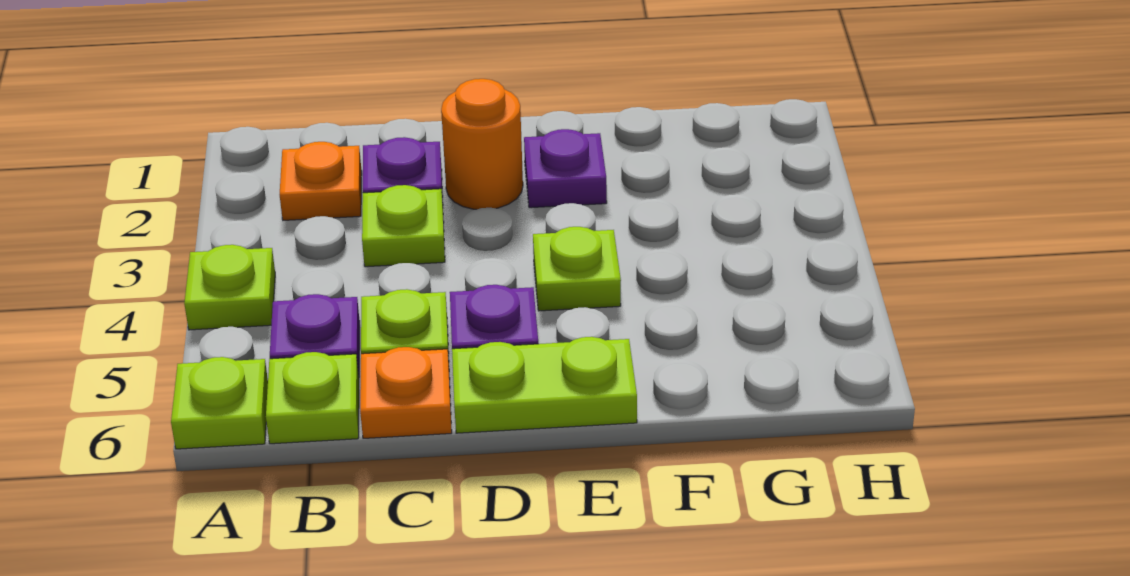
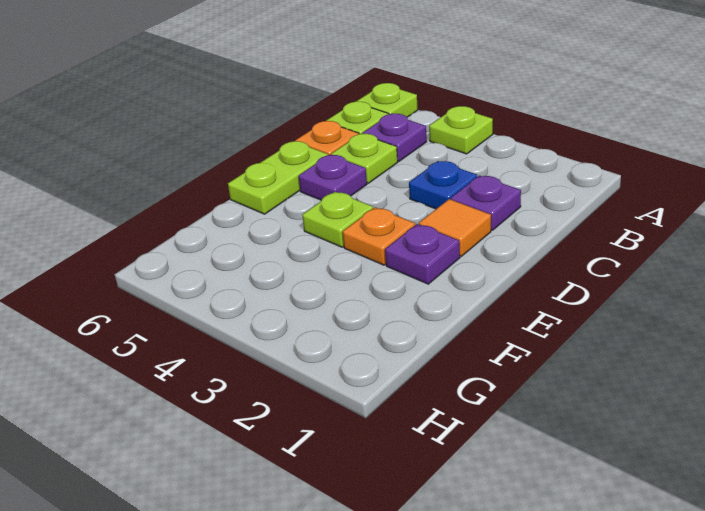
orange 1x1 plate [280,142,362,220] -> orange 1x1 plate moved to [343,207,415,265]
lime 1x1 plate [362,185,445,267] -> blue 1x1 plate [409,161,477,209]
orange 1x1 round brick [441,79,523,209] -> orange 1x1 tile [419,199,491,256]

